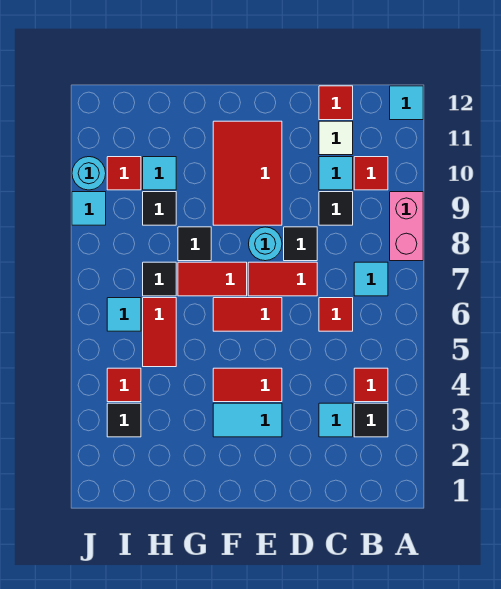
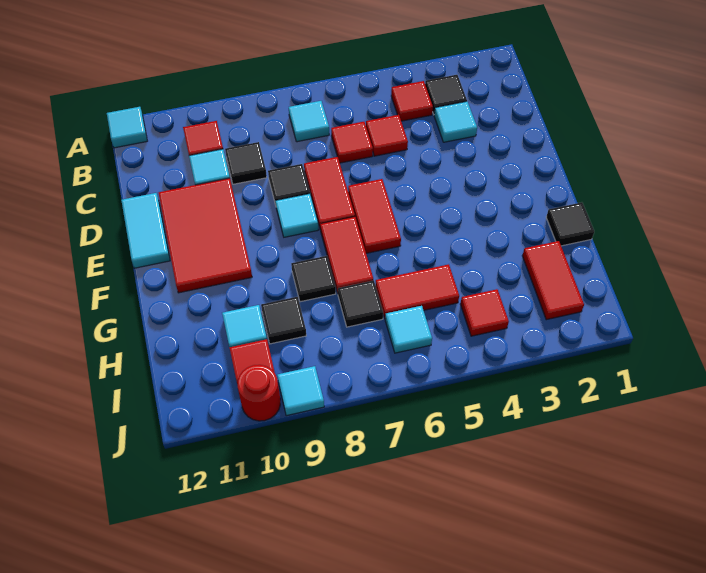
pink 1x2 brick [390,192,423,261] -> none
white 1x1 tile [319,121,353,155] -> none
red 1x1 tile [319,86,353,120] -> red 1x1 tile moved to [366,115,408,156]
cyan 1x2 tile [213,403,282,437] -> cyan 1x2 tile moved to [121,193,170,268]
red 1x2 tile [213,368,282,402] -> red 1x2 tile moved to [522,241,584,320]
cyan 1x1 round brick [249,227,282,261] -> cyan 1x1 tile [275,194,318,237]
red 2x3 tile [213,121,282,225] -> red 2x3 tile turned to [159,178,252,293]
black 1x1 tile [107,403,141,437] -> black 1x1 tile moved to [546,202,594,246]
cyan 1x1 round brick [72,157,106,190] -> red 1x1 round brick [237,365,280,421]

